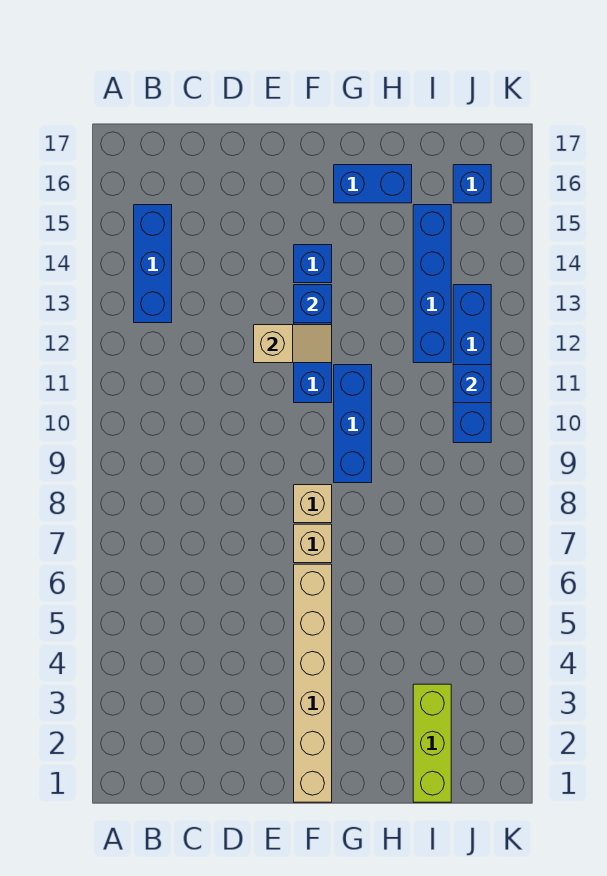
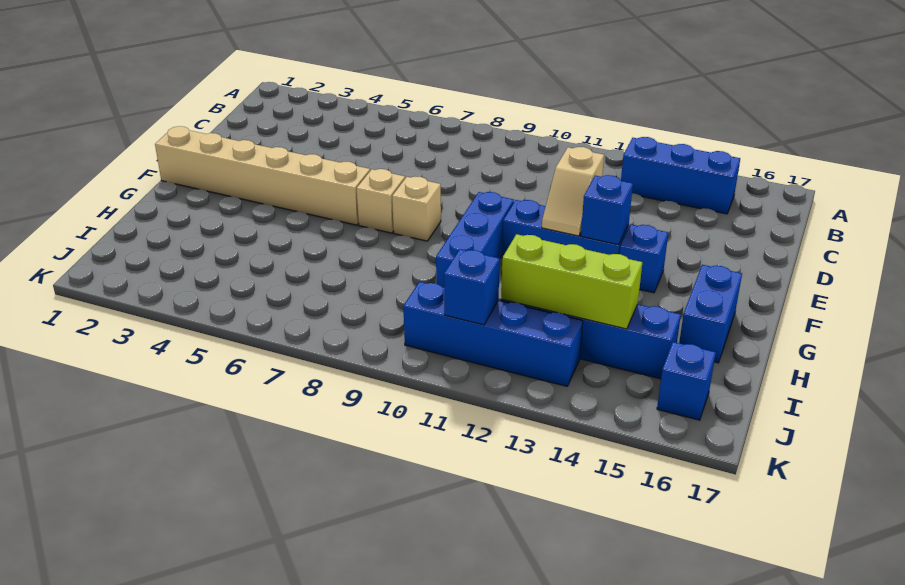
blue 1x3 brick [334,365,372,483] -> blue 1x3 brick turned to [436,192,514,287]
lime 1x3 brick [413,684,451,802] -> lime 1x3 brick moved to [501,234,642,329]

